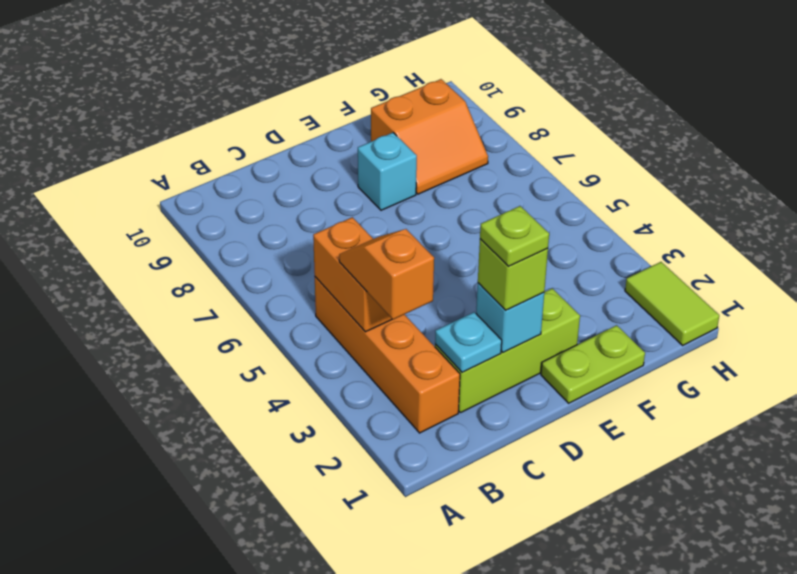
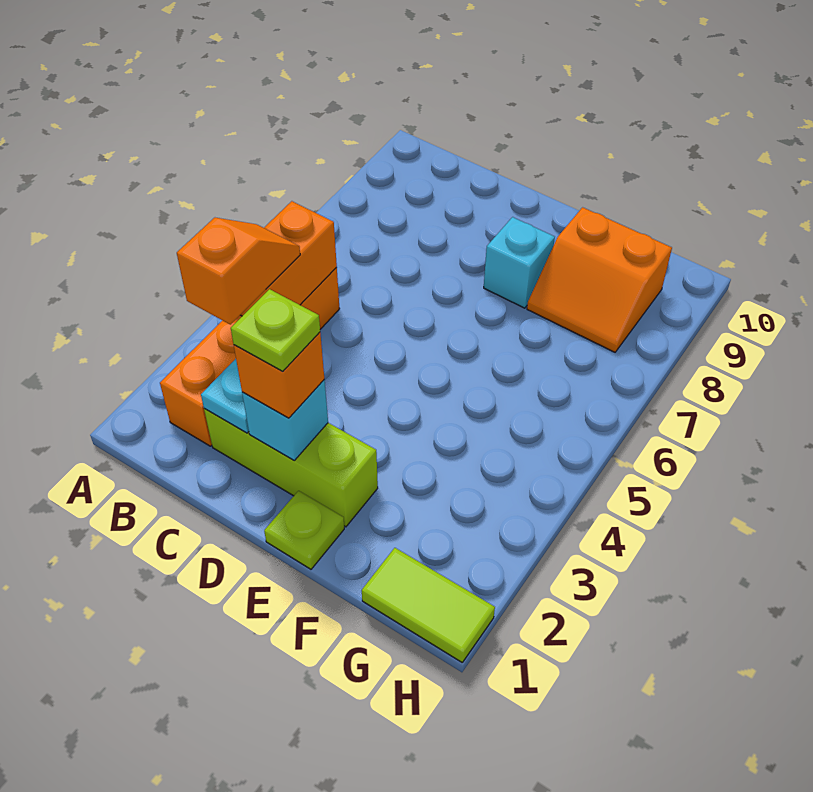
lime 1x1 brick [478,239,548,310] -> orange 1x1 brick [234,332,324,418]
lime 1x2 plate [541,325,645,403] -> lime 1x1 plate [264,491,344,569]
lime 1x2 tile [625,262,719,345] -> lime 1x2 tile turned to [362,548,495,662]

